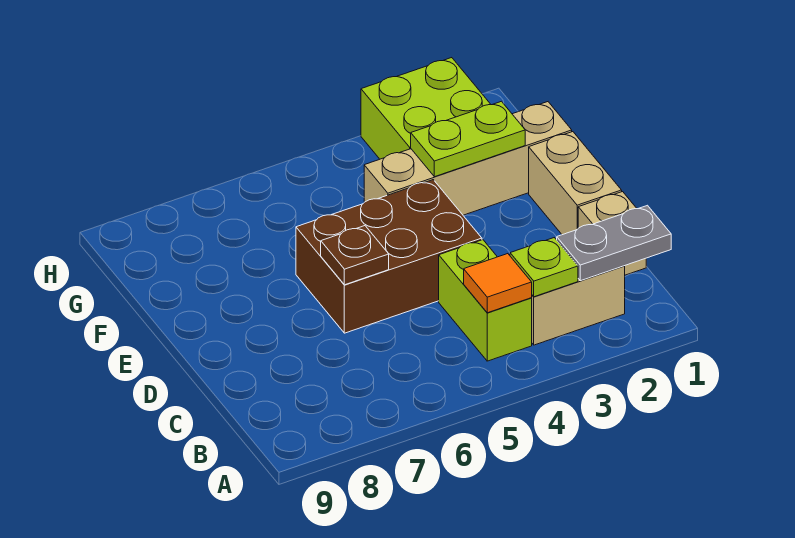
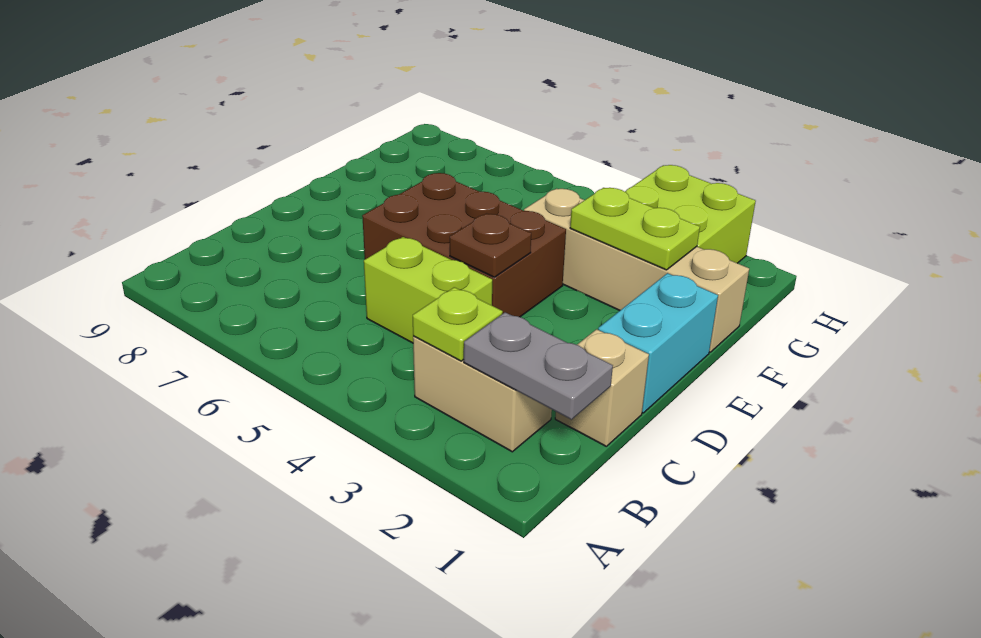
lime 1x2 brick [439,240,532,361] -> lime 1x2 brick turned to [364,237,492,343]
orange 1x1 tile [464,254,532,313] -> none
tan 1x2 brick [529,132,622,235] -> cyan 1x2 brick [598,273,718,413]
brown 1x1 plate [321,226,389,285] -> brown 1x1 plate moved to [450,213,531,277]

